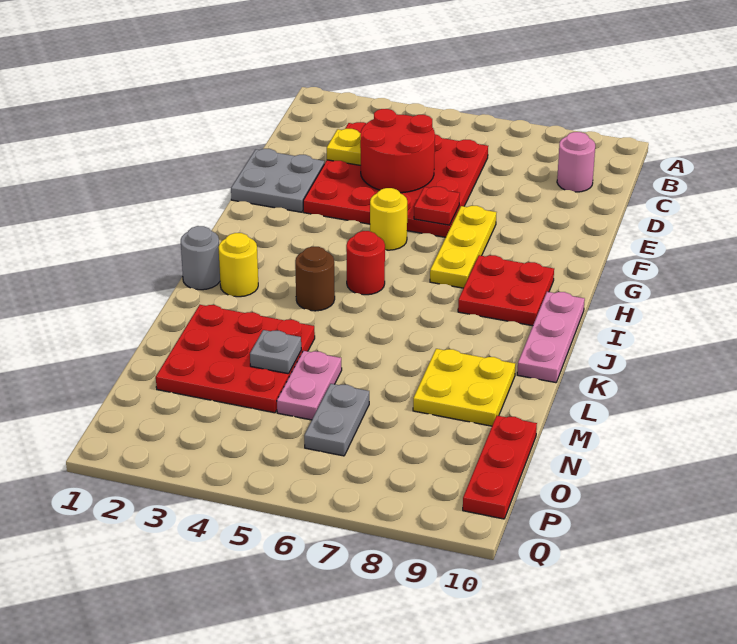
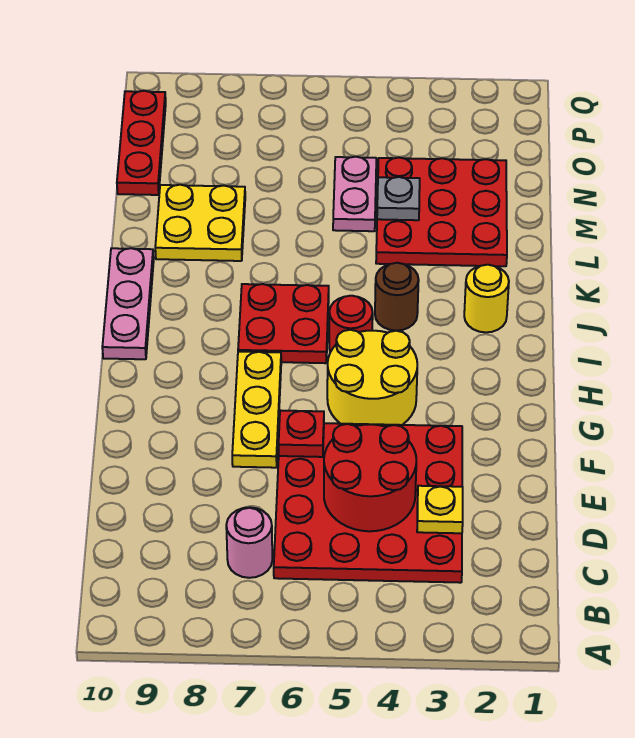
pink 1x1 round brick [557,132,595,192] -> pink 1x1 round brick moved to [226,507,272,578]
grey 2x2 plate [231,149,324,212] -> none
yellow 1x1 round brick [370,188,407,250] -> yellow 2x2 round brick [327,330,417,425]
red 2x2 plate [458,255,554,326] -> red 2x2 plate moved to [238,284,329,363]
grey 1x1 round brick [181,226,220,290] -> none
grey 1x2 plate [304,384,369,456] -> none

